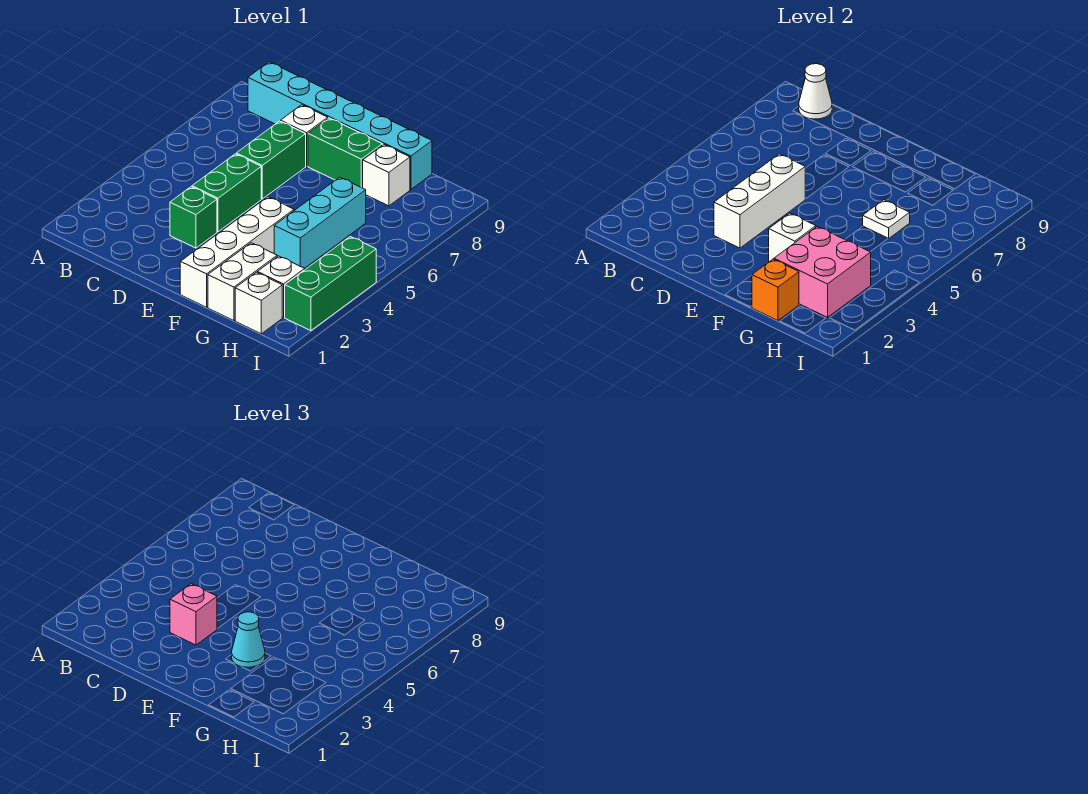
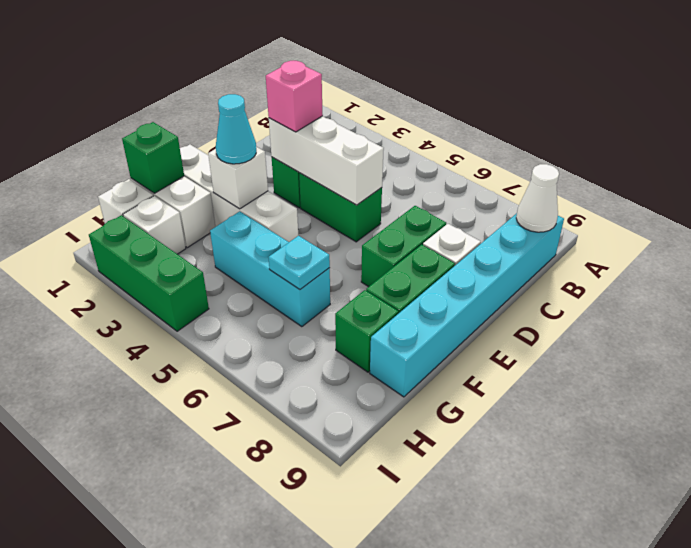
green 1x2 brick [236,121,306,199] -> green 1x2 brick turned to [361,206,446,287]
orange 1x1 brick [752,259,799,321] -> green 1x1 brick [122,122,184,193]
pink 2x2 brick [774,226,871,317] -> none
white 1x1 plate [863,200,910,239] -> cyan 1x1 plate [268,236,330,290]
white 1x1 brick [363,145,410,206] -> green 1x1 brick [335,290,398,372]

